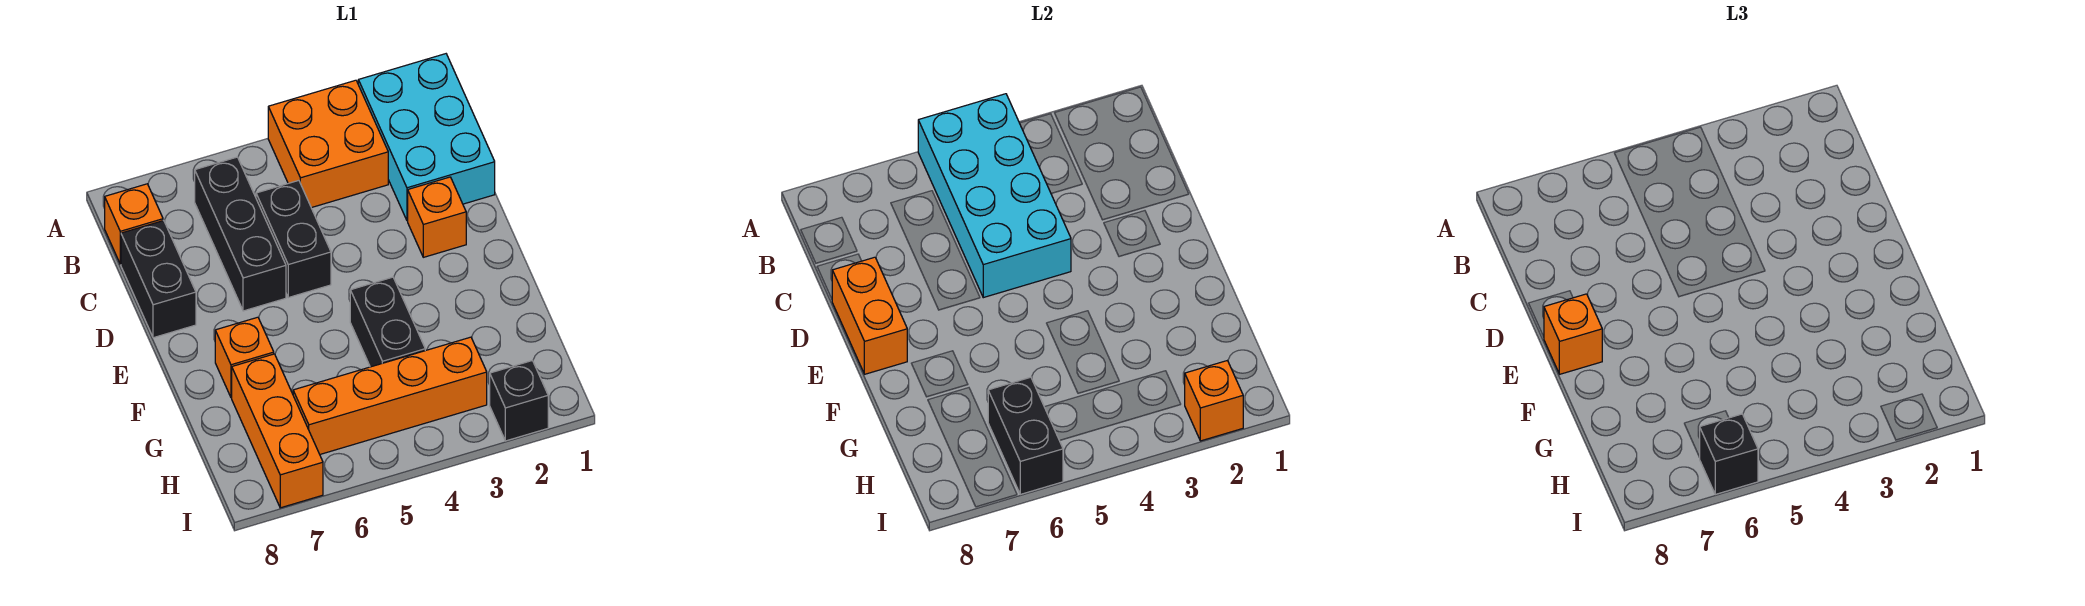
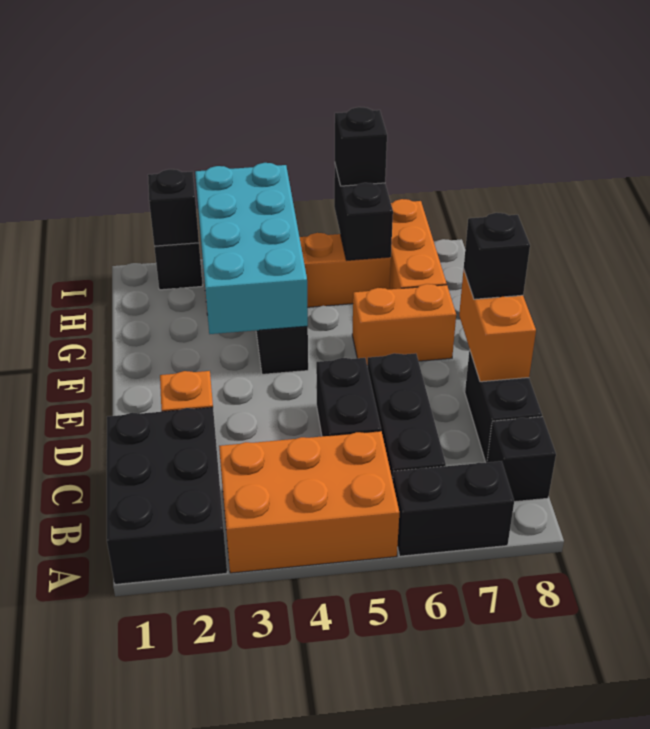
cyan 2x3 brick [358,54,495,221] -> black 2x3 brick [107,407,227,584]
orange 2x2 brick [268,80,388,208] -> orange 2x3 brick [219,431,399,573]
cyan 2x4 brick [918,94,1071,298] -> cyan 2x4 brick moved to [195,163,308,334]
none -> black 1x2 brick [393,461,514,556]
orange 1x1 brick [105,184,163,264] -> black 1x1 brick [487,417,556,502]
orange 1x1 brick [1544,294,1602,374] -> black 1x1 brick [464,213,530,299]
orange 1x1 brick [215,317,274,398] -> orange 1x2 brick [352,284,456,366]
orange 1x1 brick [1185,361,1243,441] -> black 1x1 brick [148,169,199,246]

